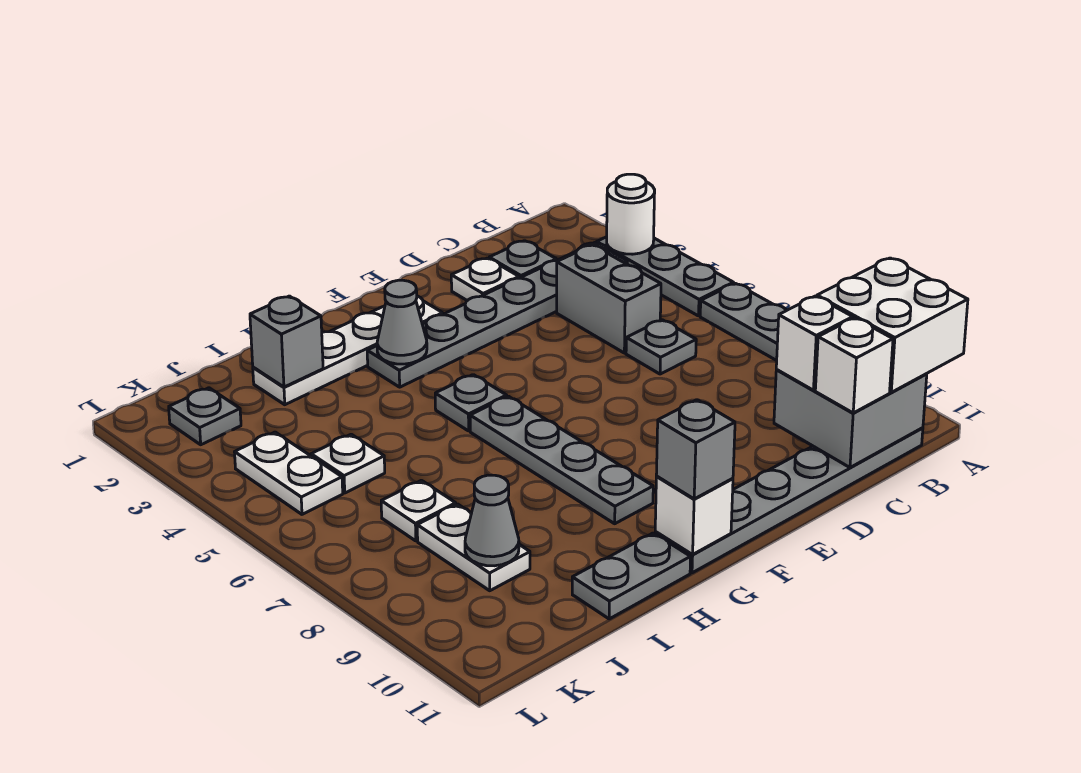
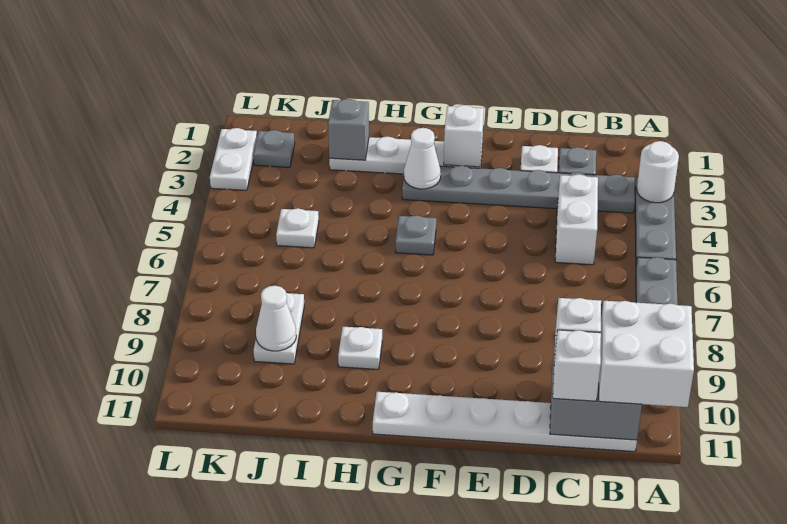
grey 1x6 plate [655,428,923,573] -> white 1x6 plate [373,392,637,452]
grey 1x2 brick [557,245,661,353] -> white 1x2 brick [555,174,598,265]
grey 1x1 plate [626,320,696,374] -> none
grey 1x1 cone [377,280,427,364] -> white 1x1 cone [404,128,441,189]
grey 1x4 plate [470,396,653,524] -> none
white 1x1 brick [655,477,733,555] -> white 1x1 brick moved to [444,105,484,167]
grey 1x1 brick [656,400,735,499] -> none
grey 1x2 plate [572,533,691,619] -> none
white 1x1 plate [381,480,456,541] -> white 1x1 plate moved to [338,327,382,369]
grey 1x1 cone [465,475,519,566] -> white 1x1 cone [256,286,296,351]
white 1x2 plate [235,432,343,514] -> white 1x2 plate moved to [210,128,257,190]

